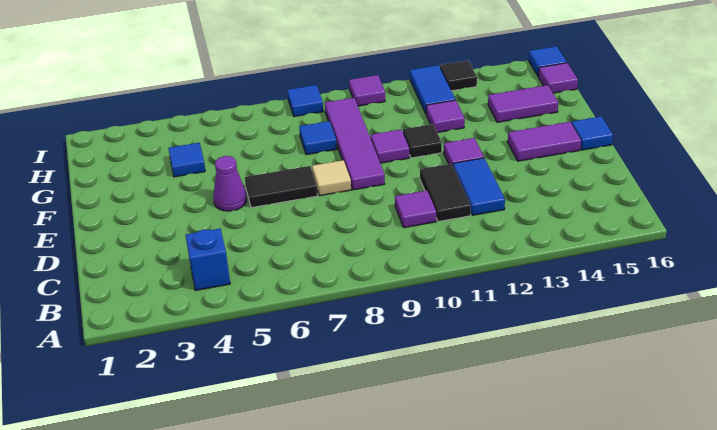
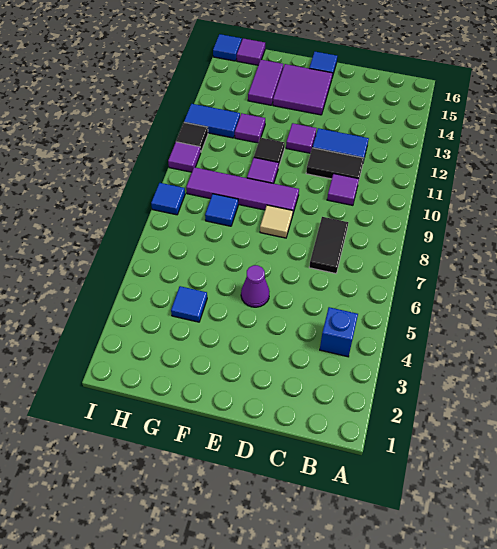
black 1x2 tile [245,166,318,208] -> black 1x2 tile moved to [309,217,348,274]
purple 1x2 tile [508,122,581,161] -> purple 2x2 tile [273,64,332,115]
black 1x1 tile [440,61,477,91] -> black 1x1 tile moved to [176,122,208,151]

